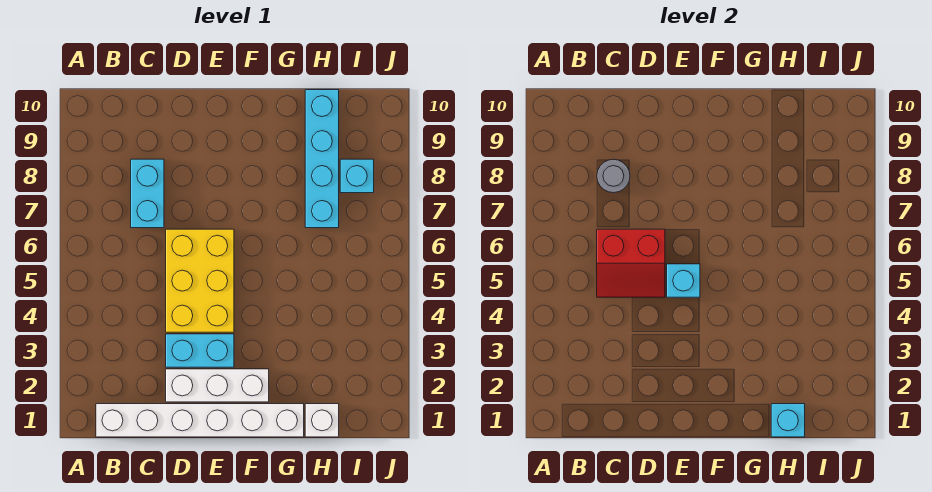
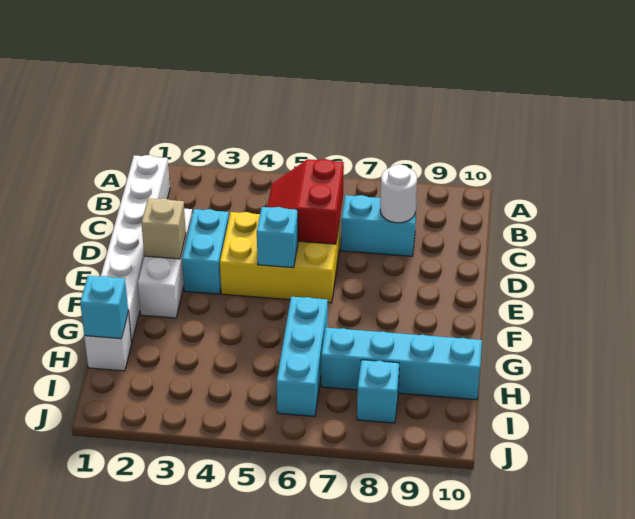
grey 1x1 round brick [597,159,630,193] -> white 1x1 round brick [380,164,417,223]
none -> tan 1x1 brick [141,198,186,259]
none -> cyan 1x3 brick [277,297,328,416]

